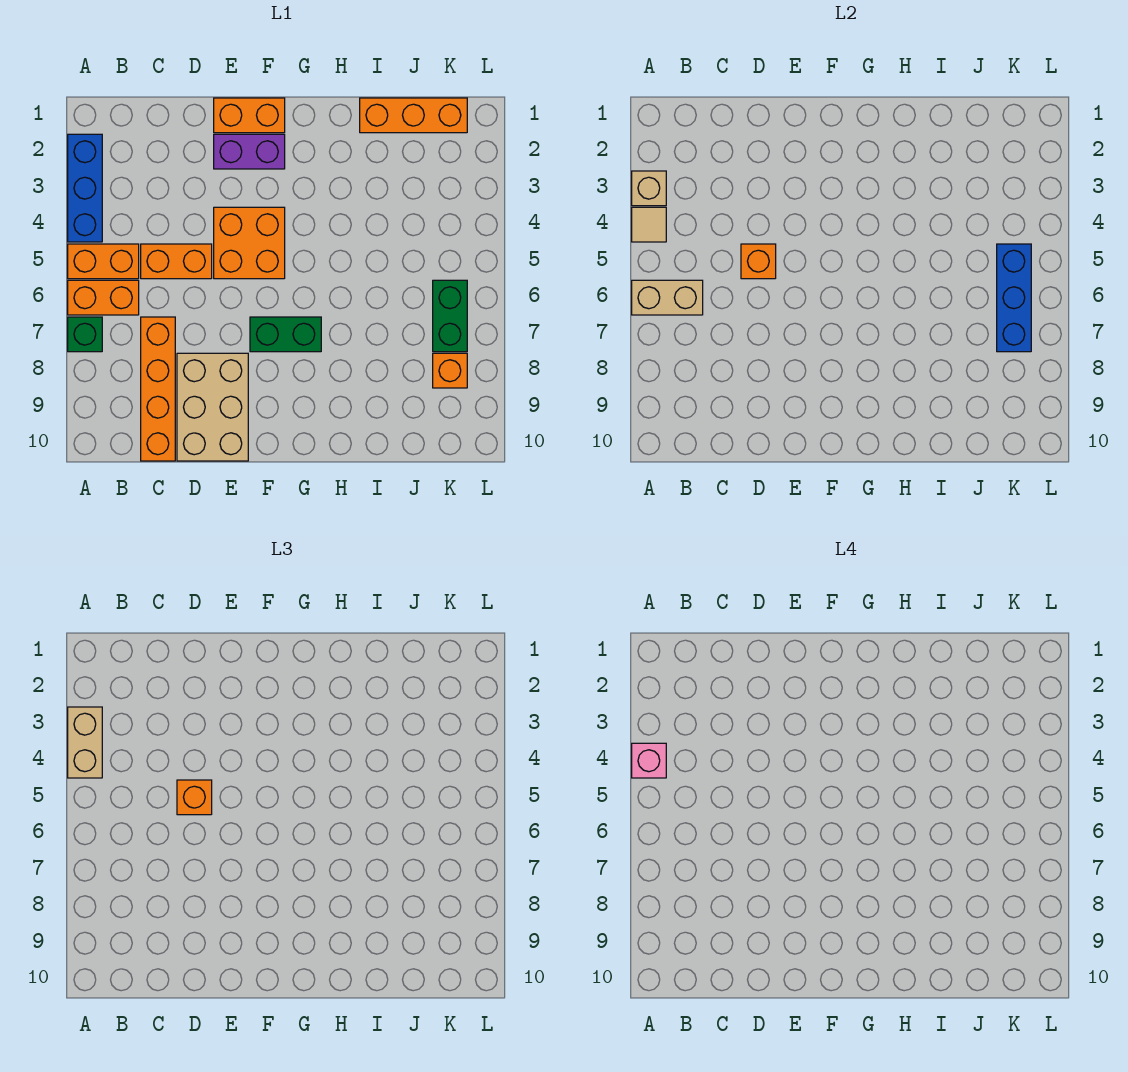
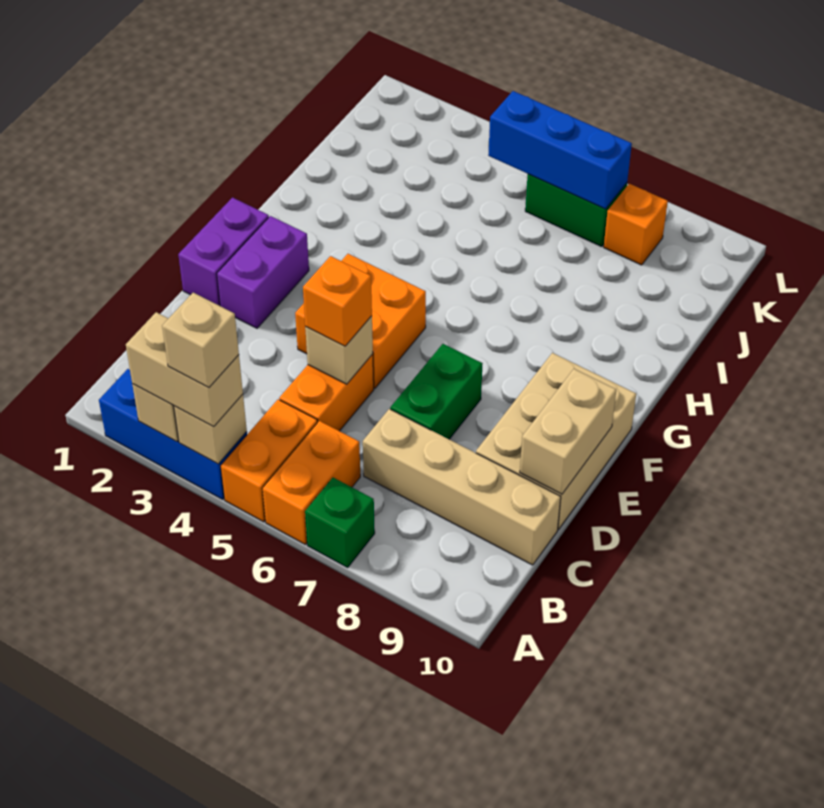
tan 1x1 tile [632,207,666,242] -> tan 1x1 brick [174,394,247,464]
pink 1x1 brick [632,743,666,778] -> tan 1x1 brick [162,293,239,387]
tan 1x2 brick [632,280,703,315] -> tan 1x2 brick moved to [520,369,616,494]
orange 1x4 brick [141,317,175,461] -> tan 1x4 brick [363,409,561,565]
orange 1x1 brick [741,244,776,279] -> tan 1x1 brick [305,316,373,384]
tan 2x3 brick [177,353,248,461] -> tan 2x3 brick turned to [476,353,636,529]
orange 1x2 brick [214,98,285,133] -> purple 1x2 brick [178,198,269,306]
green 1x2 brick [250,317,321,352] -> green 1x2 brick moved to [390,344,483,439]
orange 1x3 brick [360,98,467,133] -> none

